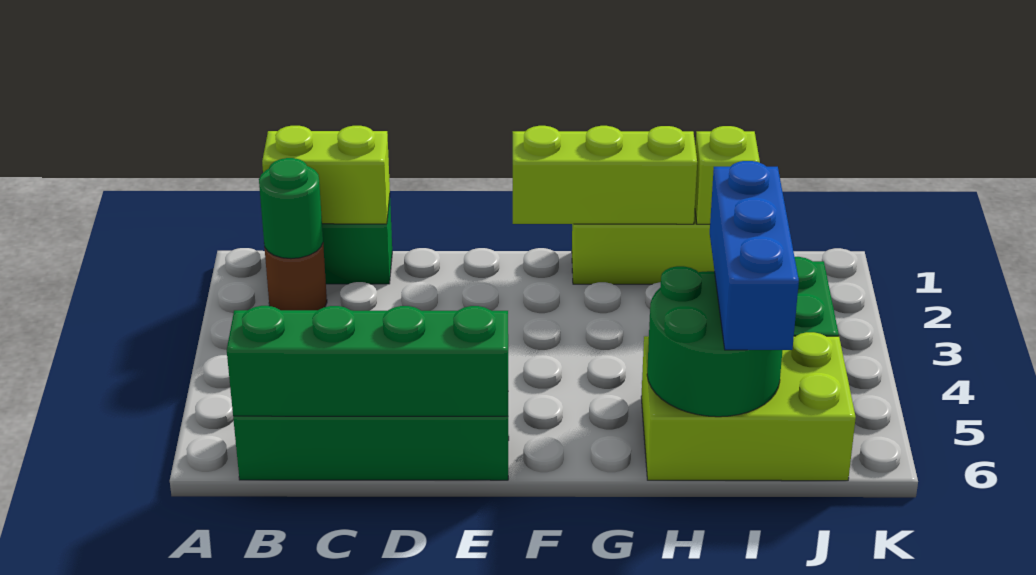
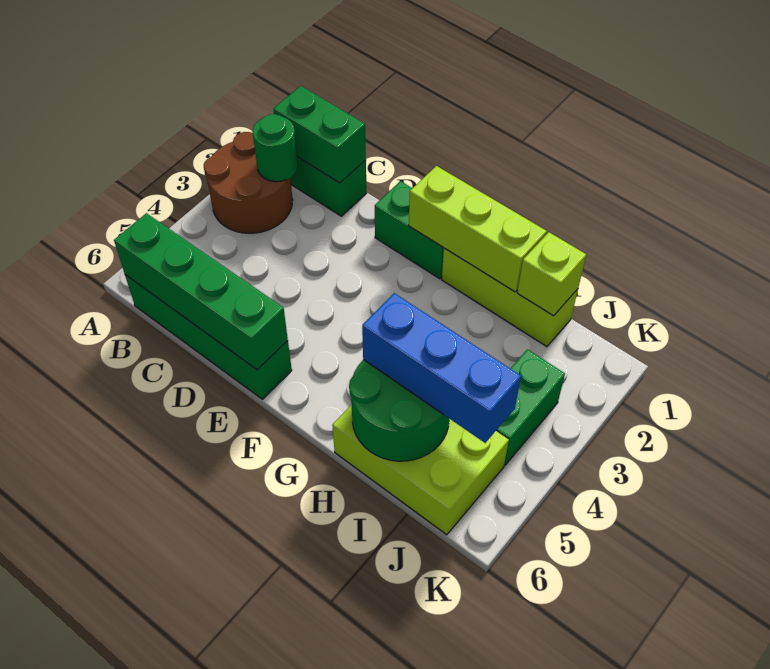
lime 1x2 brick [262,126,390,224] -> green 1x2 brick [274,86,366,183]
brown 1x1 round brick [265,244,327,310] -> brown 2x2 round brick [204,132,293,233]
none -> green 1x2 brick [375,181,444,279]
blue 1x3 brick [710,161,799,350] -> blue 1x3 brick turned to [362,293,521,443]

